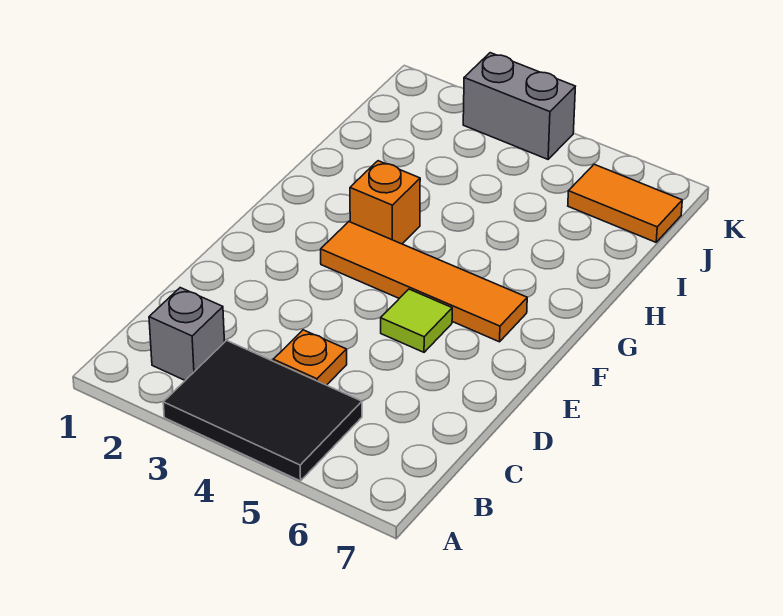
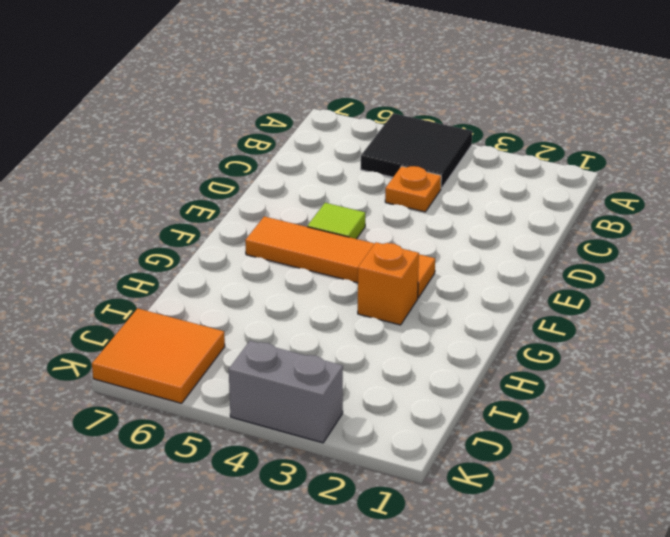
black 2x3 tile [163,341,362,481] -> black 2x2 tile [361,113,472,189]
grey 1x1 brick [149,288,224,380] -> none
orange 1x2 tile [568,164,682,242] -> orange 2x2 tile [92,308,225,403]

